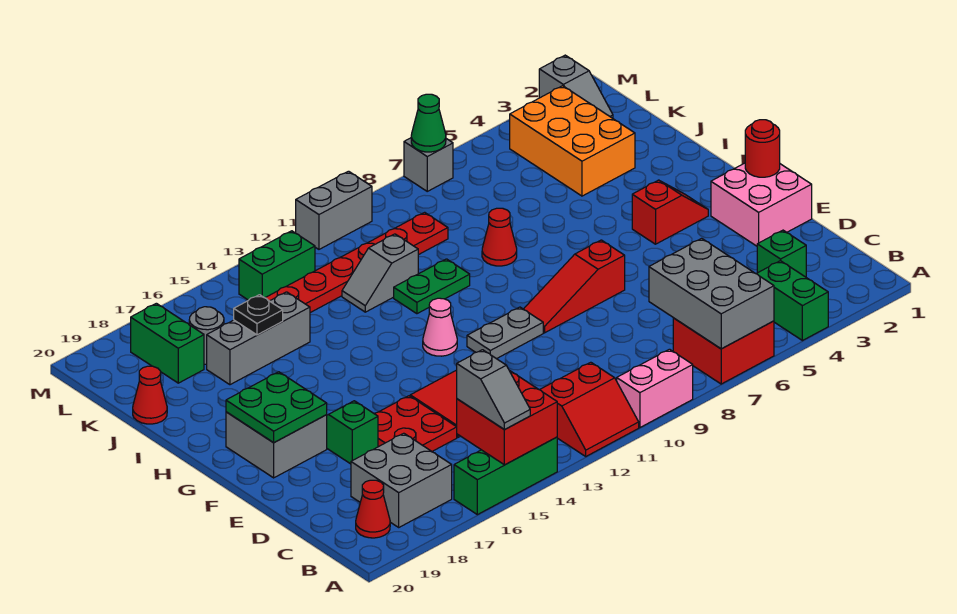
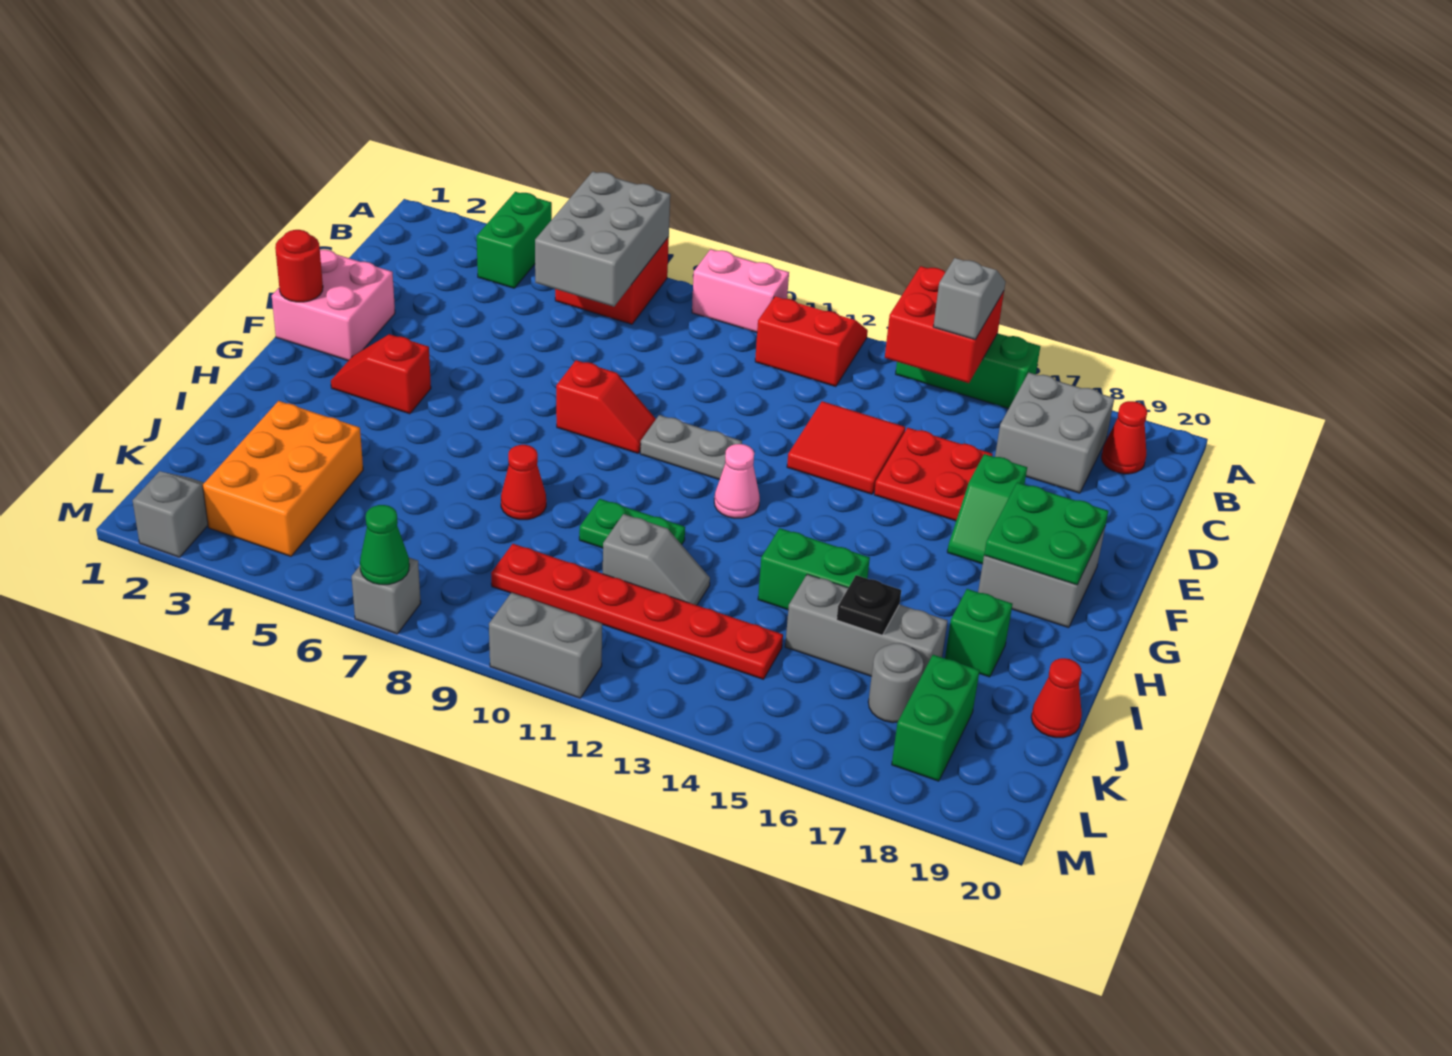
green 1x1 brick [757,230,806,277] -> green 1x1 brick moved to [945,589,1012,677]
red 1x3 slope [524,240,625,333] -> red 1x2 slope [556,360,656,453]
green 1x2 brick [239,231,315,300] -> green 1x2 brick moved to [758,528,870,610]

